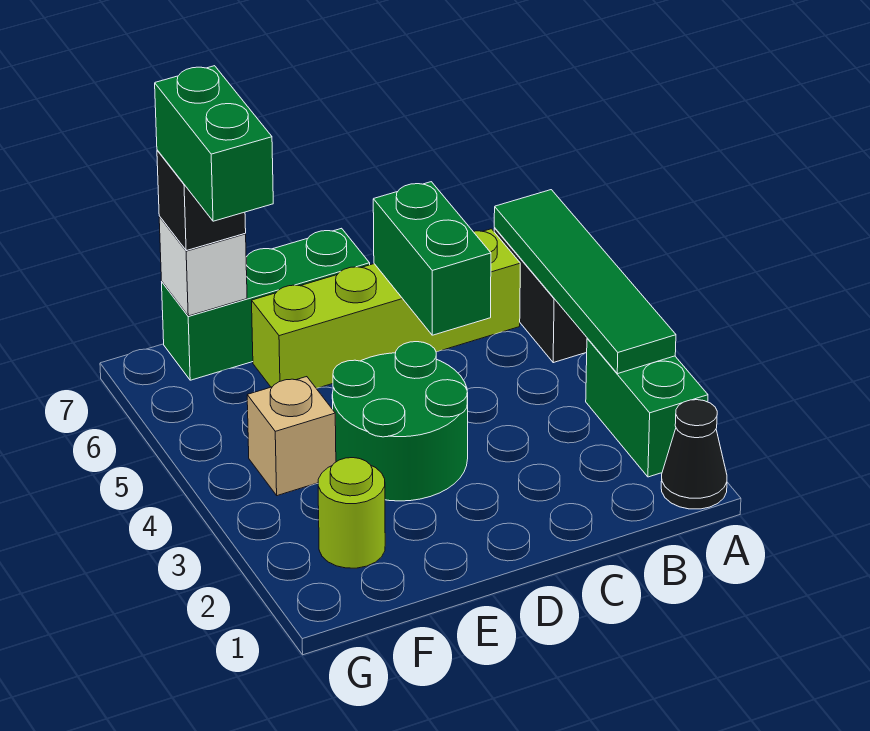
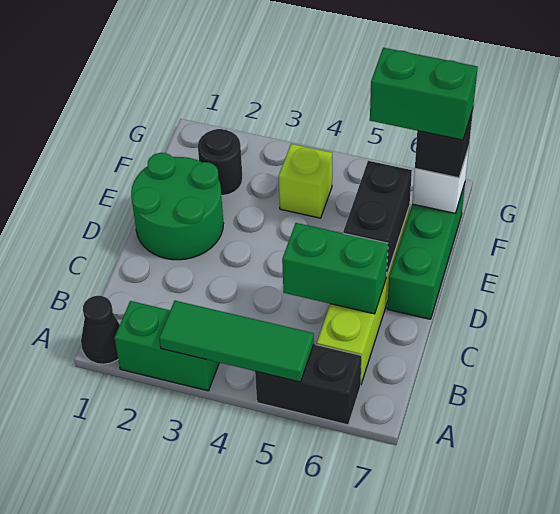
green 1x4 tile [494,190,676,374] -> green 1x3 tile [159,301,314,382]
green 2x2 round brick [332,342,468,501] -> green 2x2 round brick moved to [131,153,224,260]
none -> black 1x2 brick [343,161,412,276]
lime 1x1 round brick [318,458,385,568] -> black 1x1 round brick [198,129,243,196]
tan 1x1 brick [247,377,336,496] -> lime 1x1 brick [279,144,332,218]

